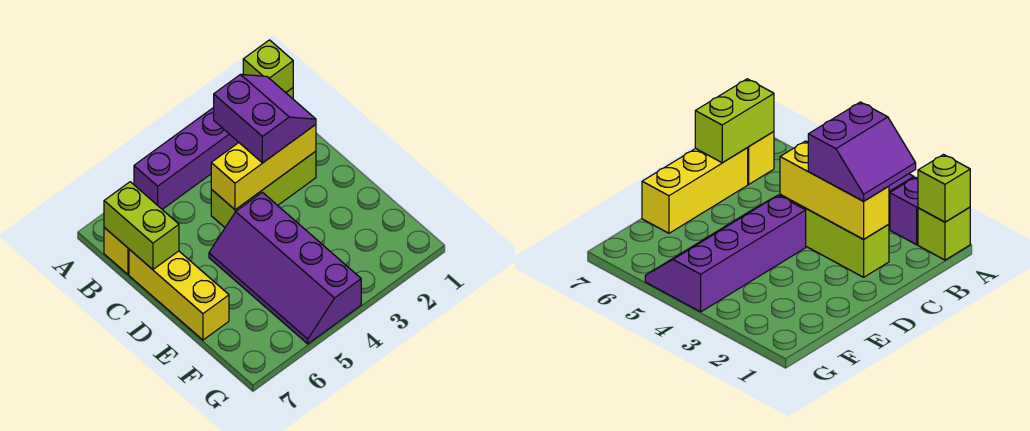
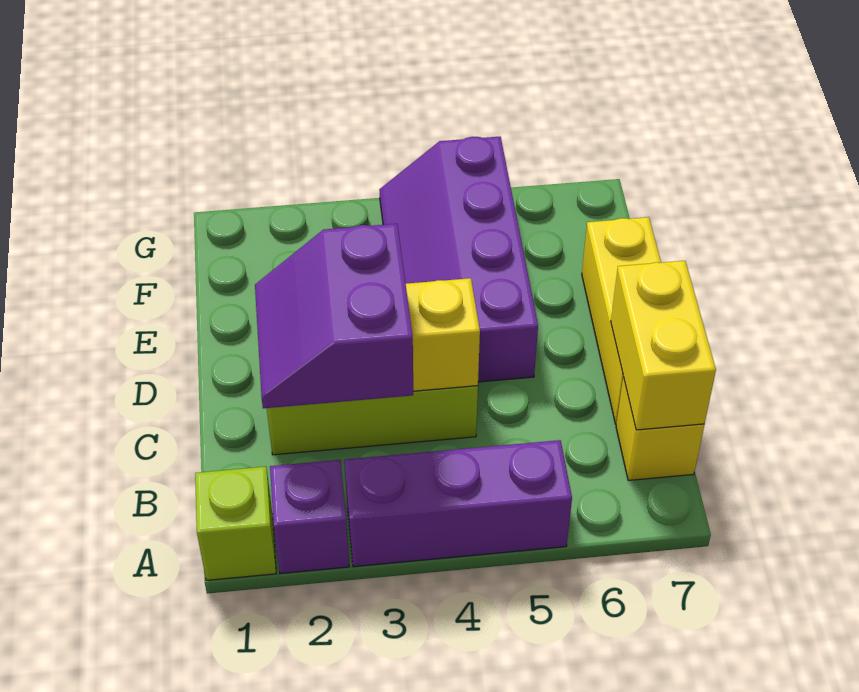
lime 1x1 brick [243,40,293,93] -> none
lime 1x2 brick [104,182,179,269] -> yellow 1x2 brick [611,261,716,430]
purple 2x4 slope [209,192,361,344] -> purple 2x4 slope turned to [379,137,538,382]

